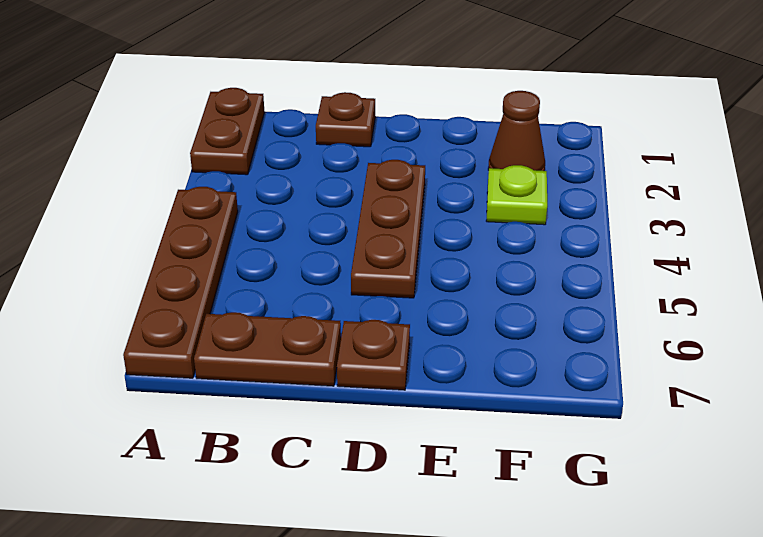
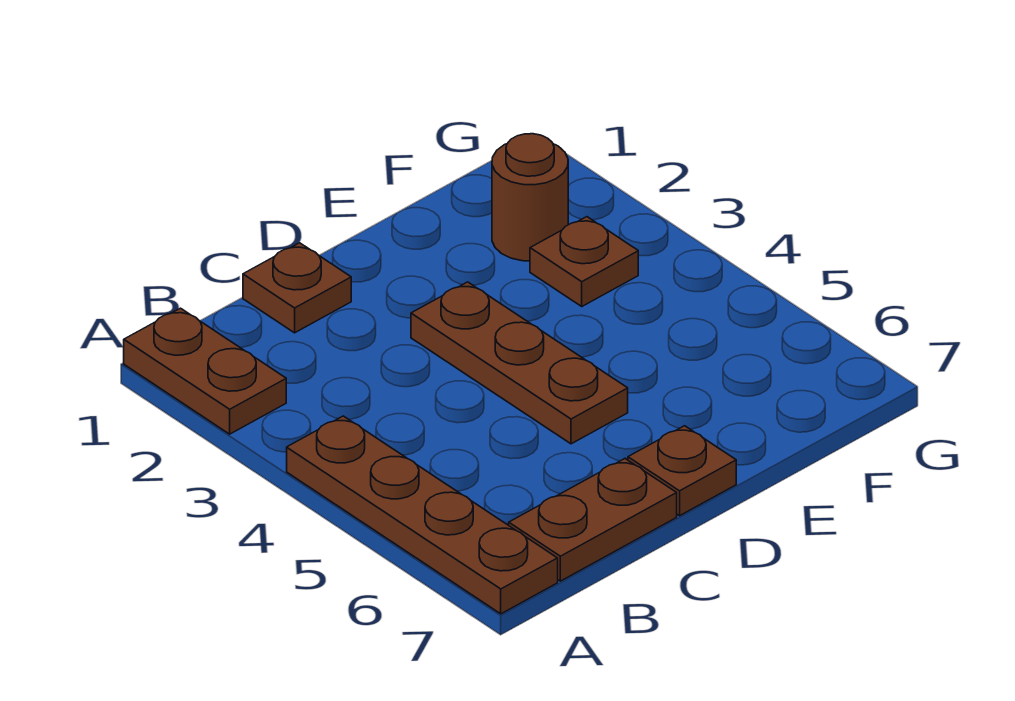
brown 1x1 cone [488,91,545,171] -> brown 1x1 round brick [492,134,568,261]
lime 1x1 plate [486,165,547,225] -> brown 1x1 plate [530,217,638,306]

